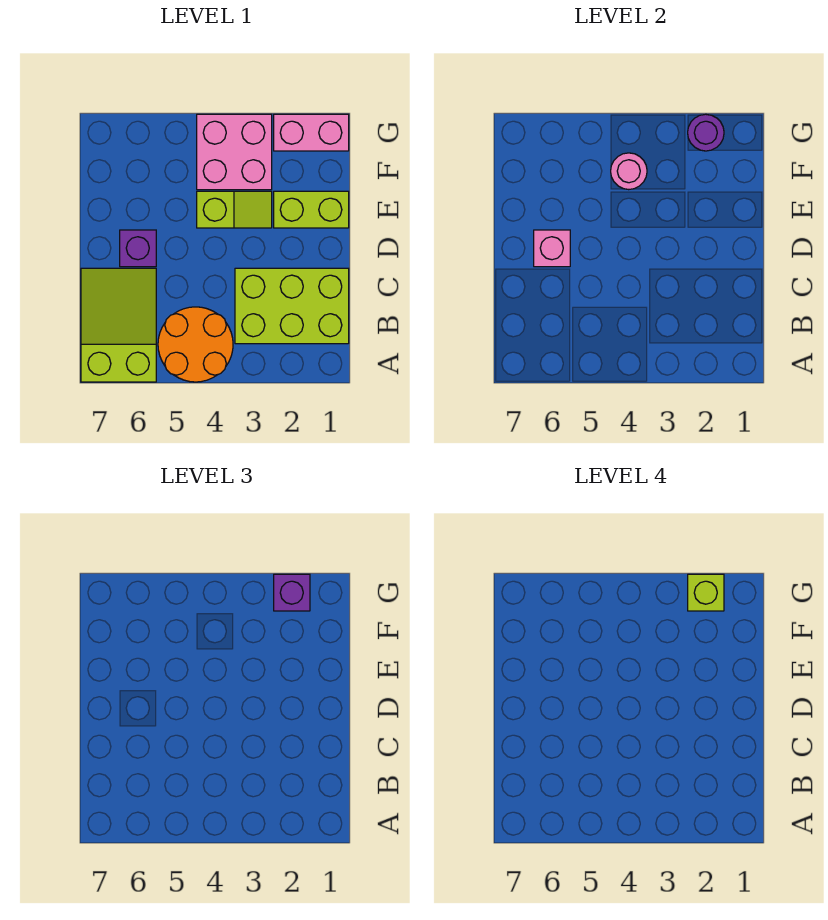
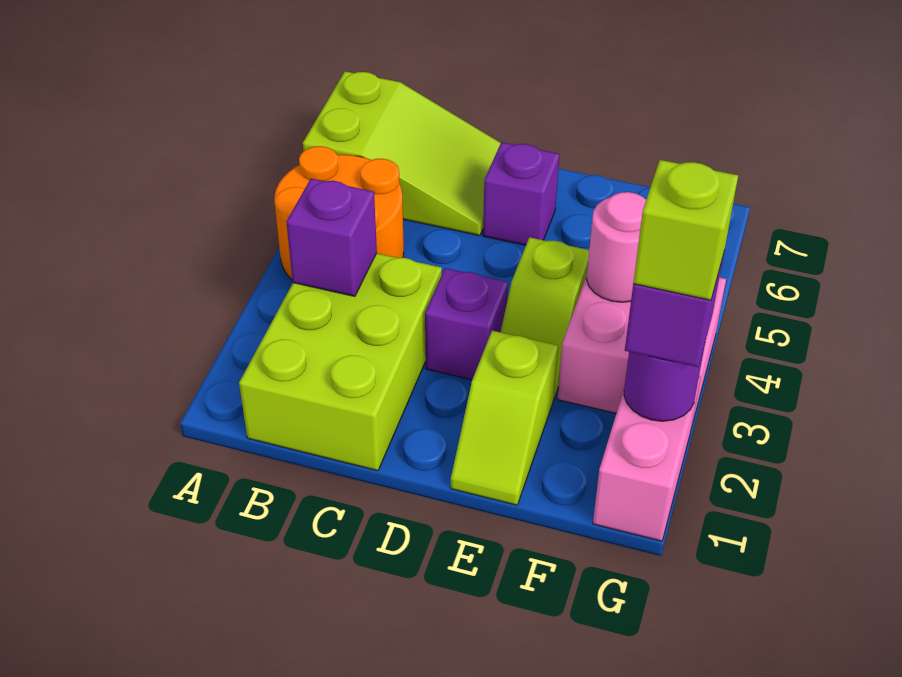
none -> purple 1x1 brick [286,178,377,296]
none -> purple 1x1 brick [425,268,508,380]
pink 1x1 brick [534,230,570,267] -> none
lime 1x2 brick [274,191,349,228] -> lime 1x2 slope [451,331,558,505]

